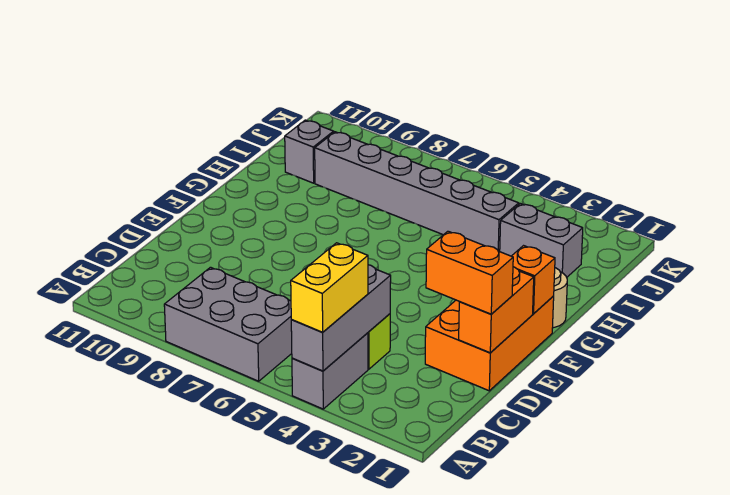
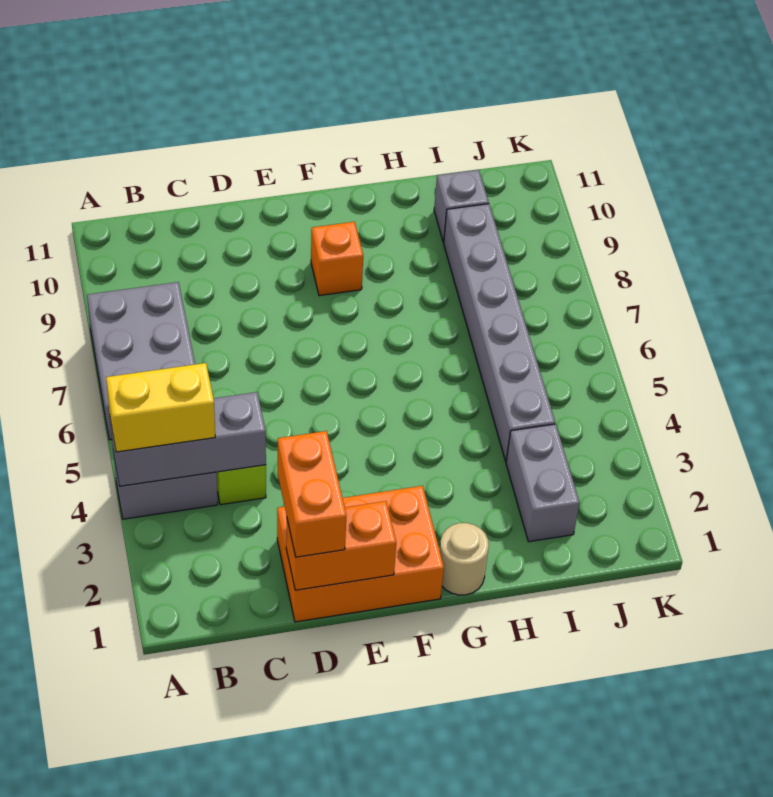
orange 1x1 brick [512,246,555,314] -> orange 1x1 brick moved to [311,222,363,296]

